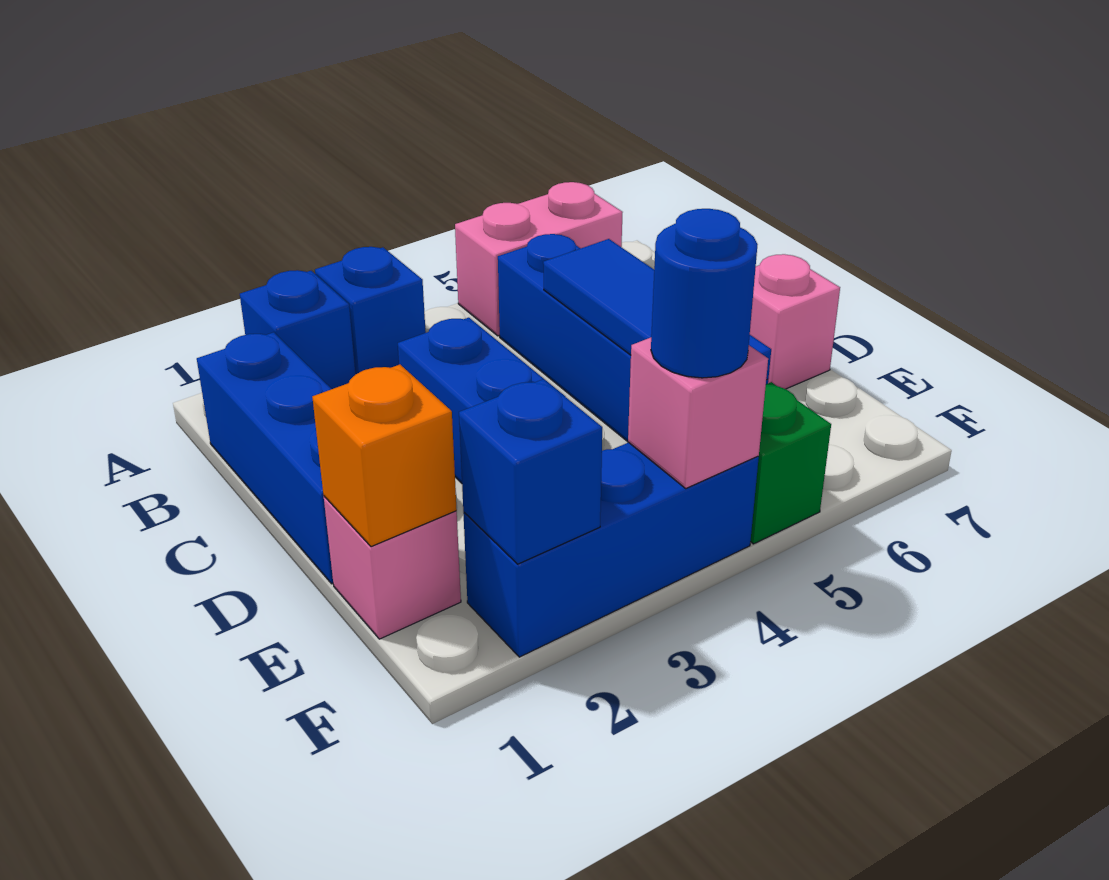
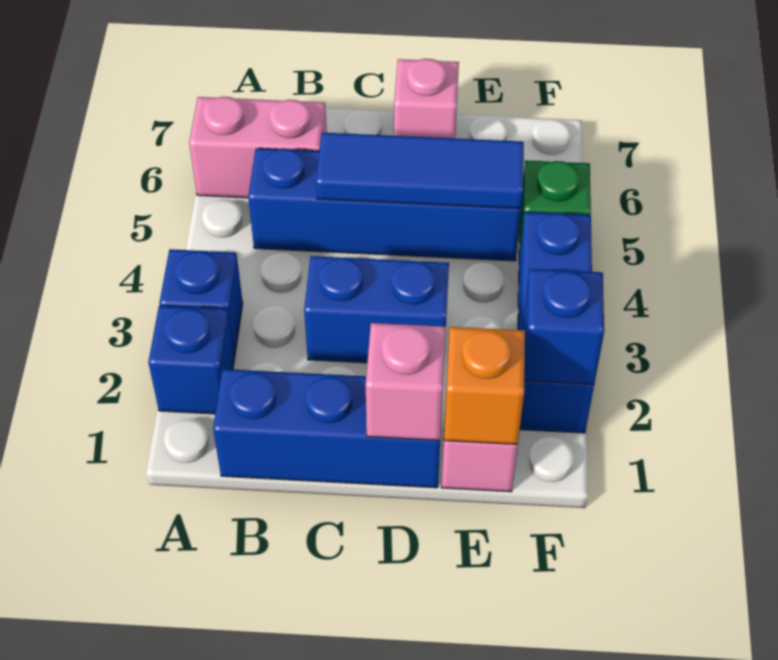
pink 1x2 brick [455,182,623,336] -> pink 1x2 brick turned to [189,97,327,198]
pink 1x1 brick [628,338,768,488] -> pink 1x1 brick moved to [366,323,446,440]
blue 1x1 round brick [651,209,758,378] -> none

